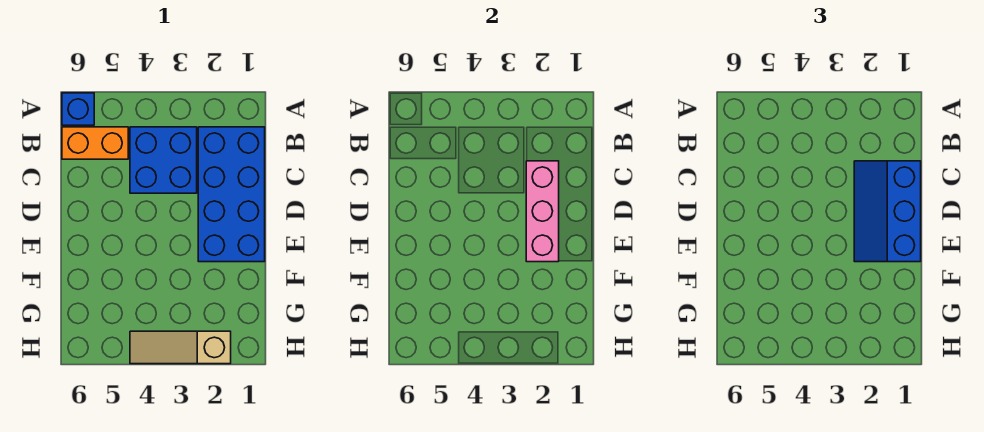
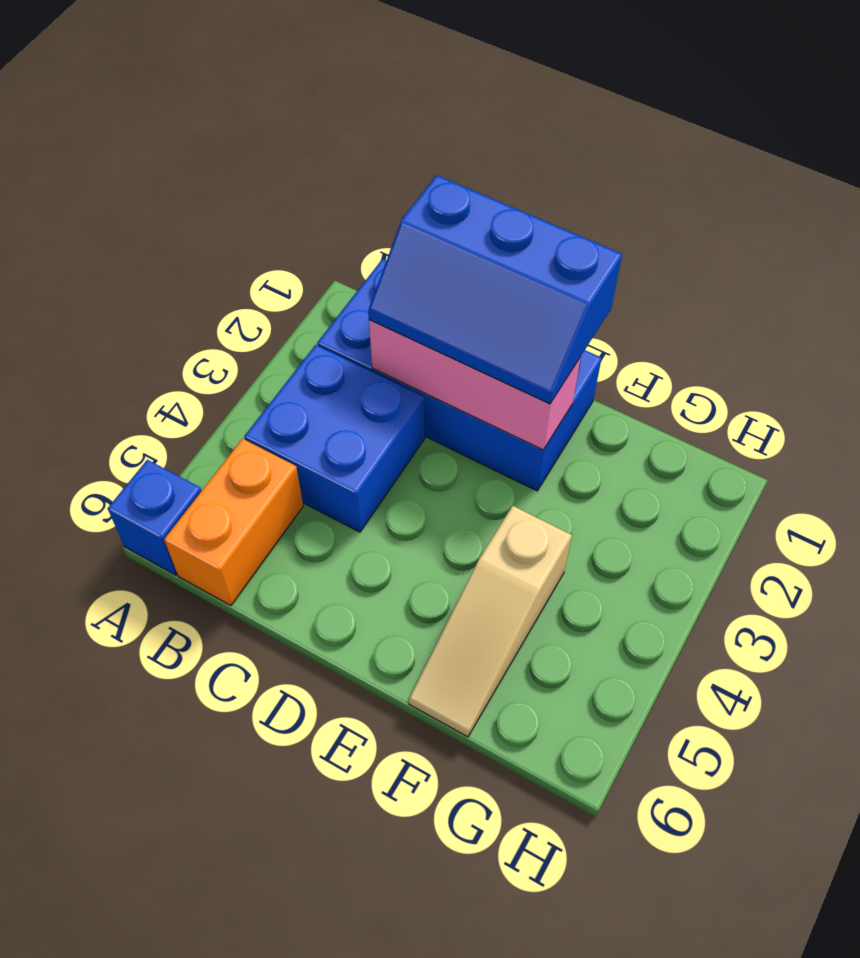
tan 1x3 slope [130,331,231,364] -> tan 1x3 slope moved to [409,506,572,737]

